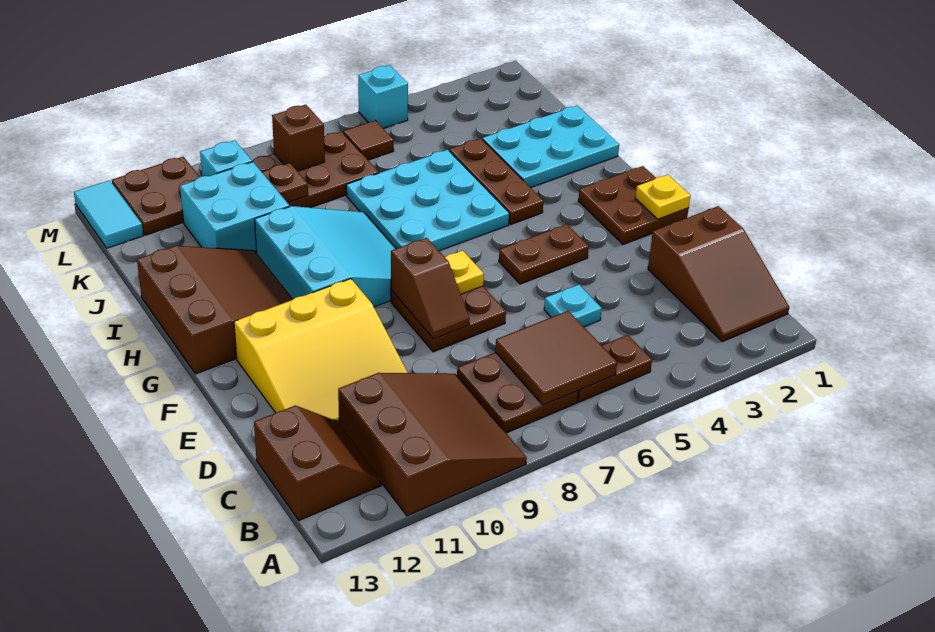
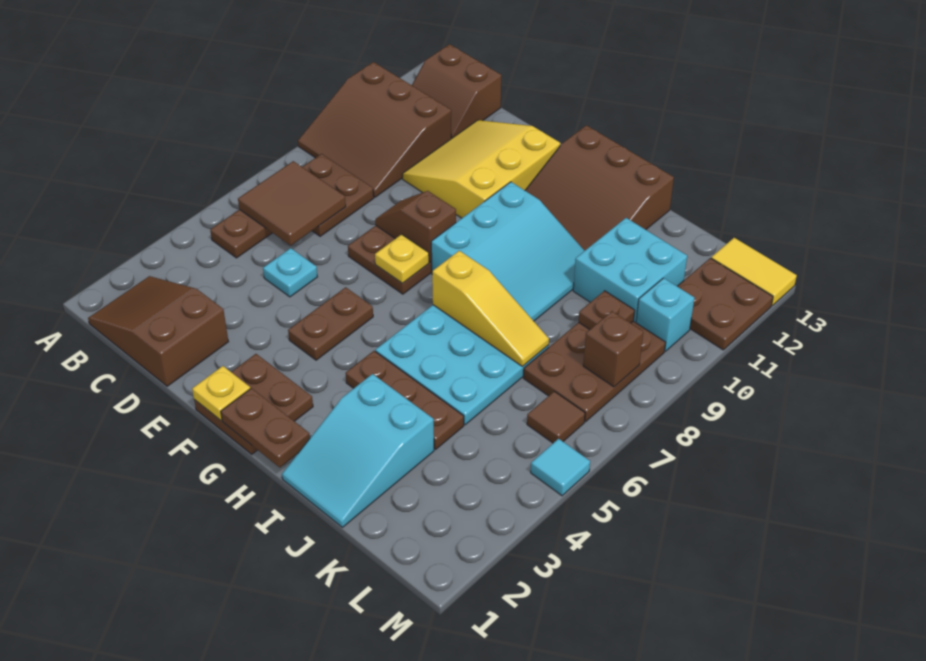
none -> brown 1x2 plate [221,388,310,467]
cyan 3x3 slope [255,206,396,307] -> cyan 3x3 slope turned to [431,182,584,321]
none -> yellow 1x3 slope [432,251,549,366]
cyan 2x3 plate [482,106,619,188] -> cyan 2x3 slope [282,374,434,527]
cyan 1x2 tile [74,180,143,248] -> yellow 1x2 tile [711,238,797,306]
cyan 1x1 brick [358,65,408,128] -> cyan 1x1 tile [531,439,590,496]

